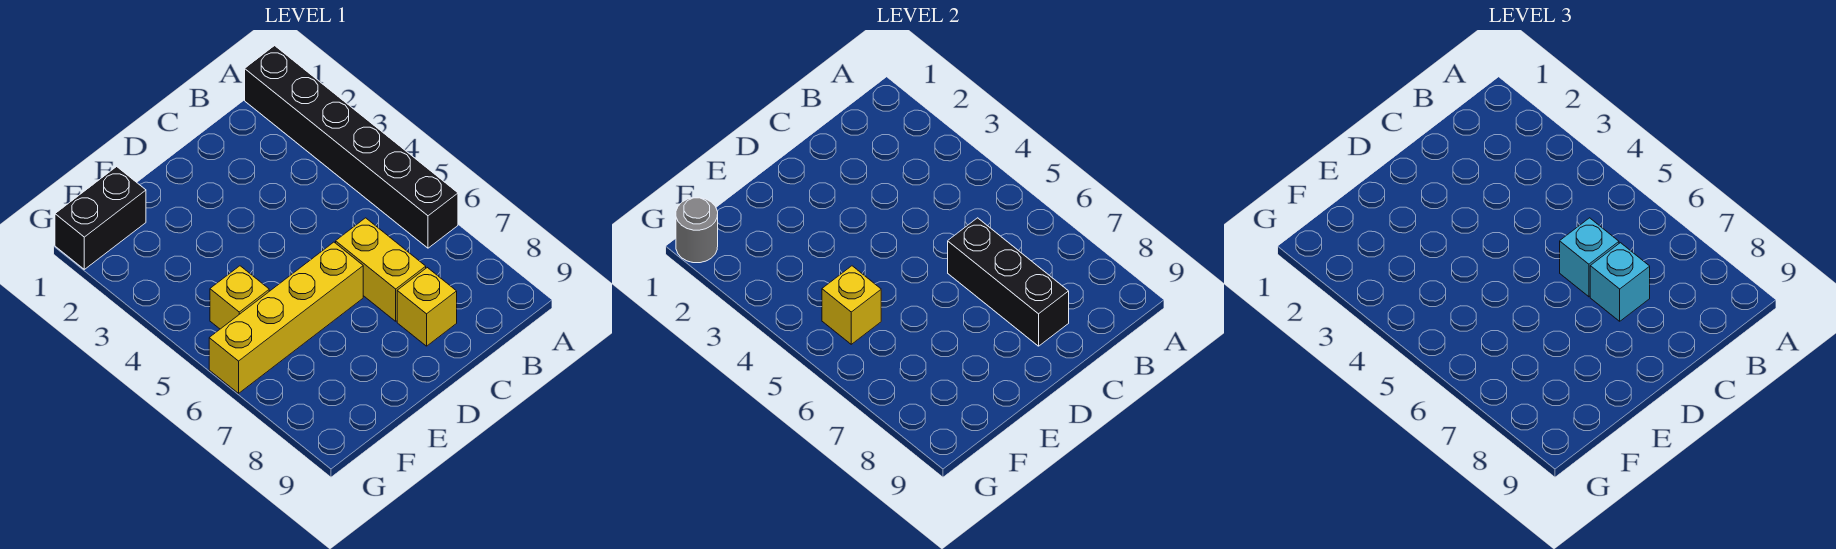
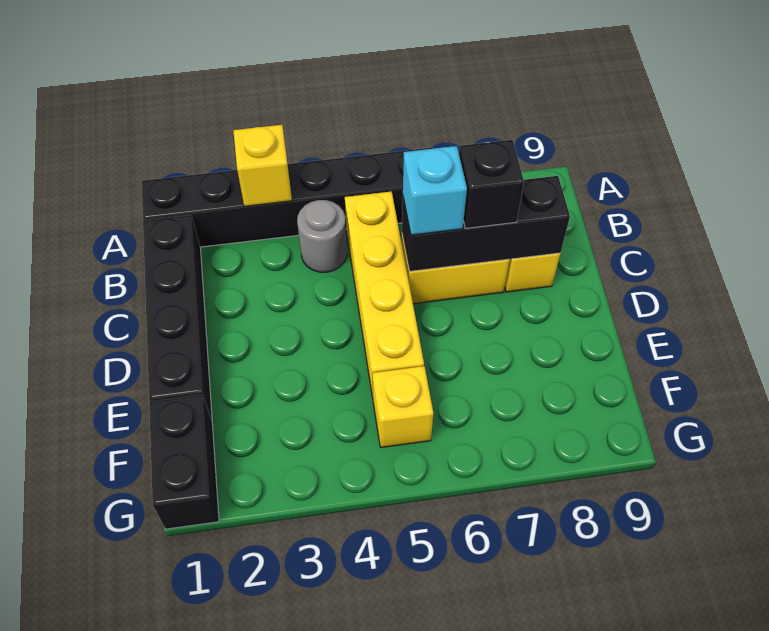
none -> black 1x4 brick [143,215,212,420]
cyan 1x1 brick [1590,243,1650,321] -> black 1x1 brick [459,140,524,228]
yellow 1x4 brick [209,242,363,393] -> yellow 1x4 brick moved to [345,191,424,397]
yellow 1x1 brick [822,266,881,344] -> yellow 1x1 brick moved to [233,125,292,206]
grey 1x1 round brick [676,198,718,263] -> grey 1x1 round brick moved to [297,200,347,272]

